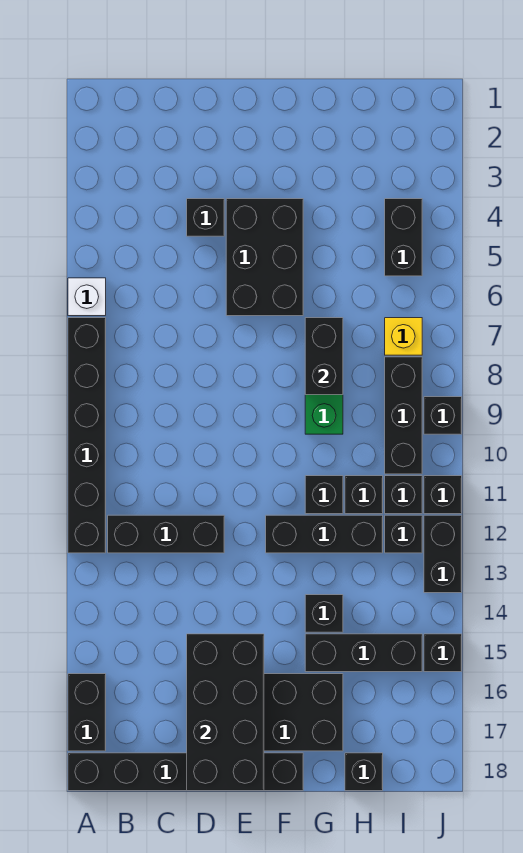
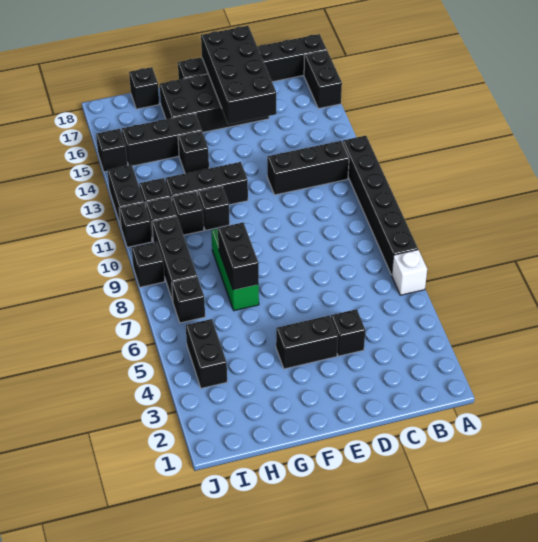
black 2x3 brick [226,199,303,316] -> black 1x2 brick [276,315,338,369]
yellow 1x1 brick [385,318,422,355] -> black 1x1 brick [172,277,205,323]

